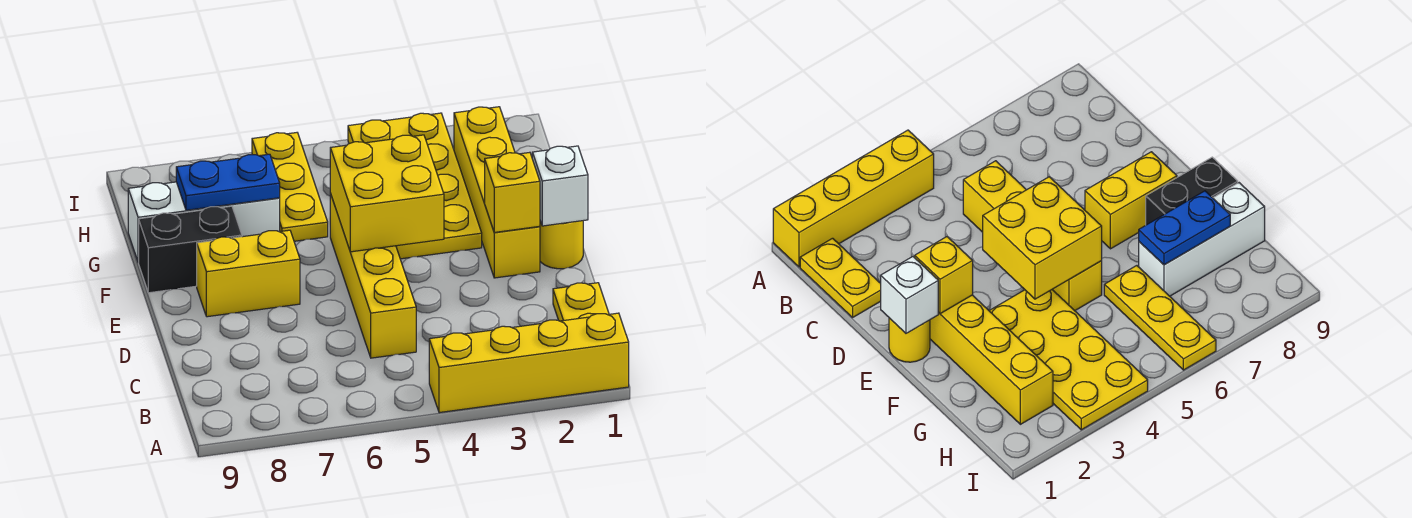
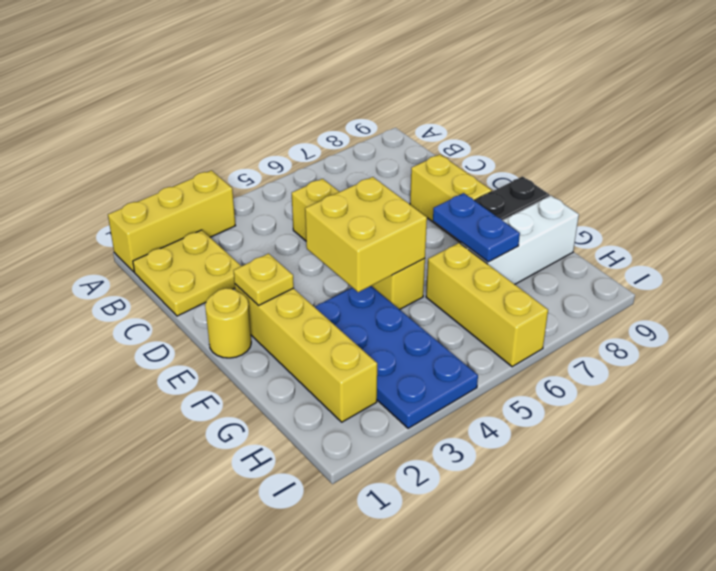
yellow 1x4 brick [429,313,629,413] -> yellow 1x3 brick [108,170,235,272]
yellow 1x2 plate [553,283,609,321] -> yellow 2x2 plate [133,230,241,316]
white 1x1 brick [532,146,588,226] -> none
yellow 1x1 brick [485,152,540,232] -> yellow 1x1 plate [233,254,294,306]
yellow 1x2 brick [197,230,300,317] -> yellow 1x2 brick turned to [410,154,492,242]
yellow 2x4 plate [348,113,482,259] -> blue 2x4 plate [315,286,478,428]
yellow 1x3 plate [252,133,328,241] -> yellow 1x3 brick [426,243,548,367]
blue 1x2 plate [176,154,280,210] -> blue 1x2 plate turned to [433,193,520,262]

